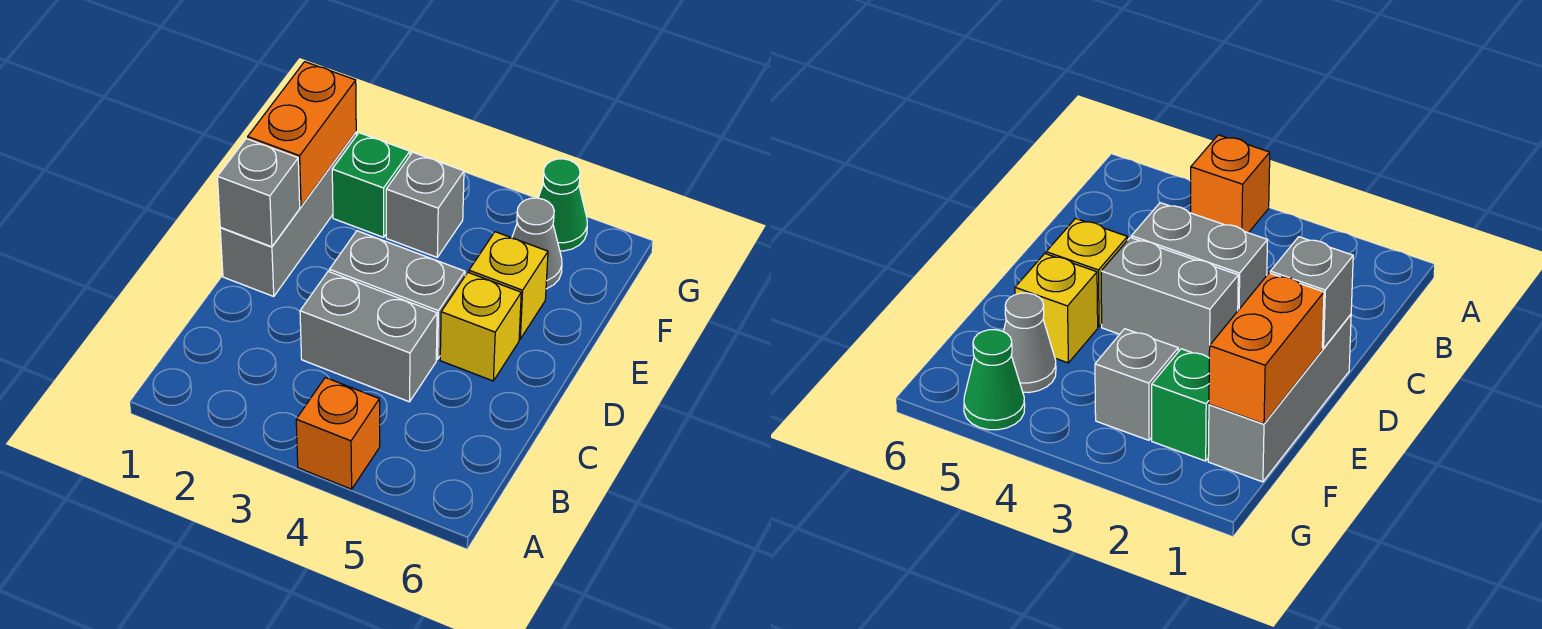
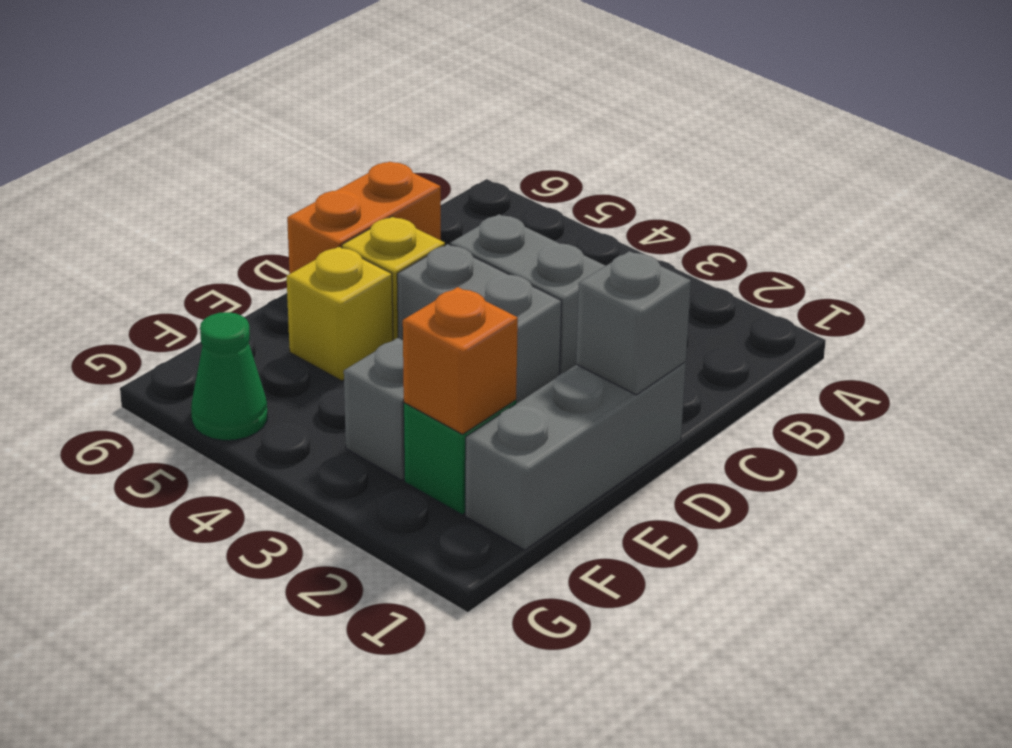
orange 1x1 brick [296,378,380,489] -> orange 1x1 brick moved to [403,287,518,434]
orange 1x2 brick [248,62,356,207] -> orange 1x2 brick moved to [287,162,441,274]
grey 1x1 cone [512,198,562,289] -> none

